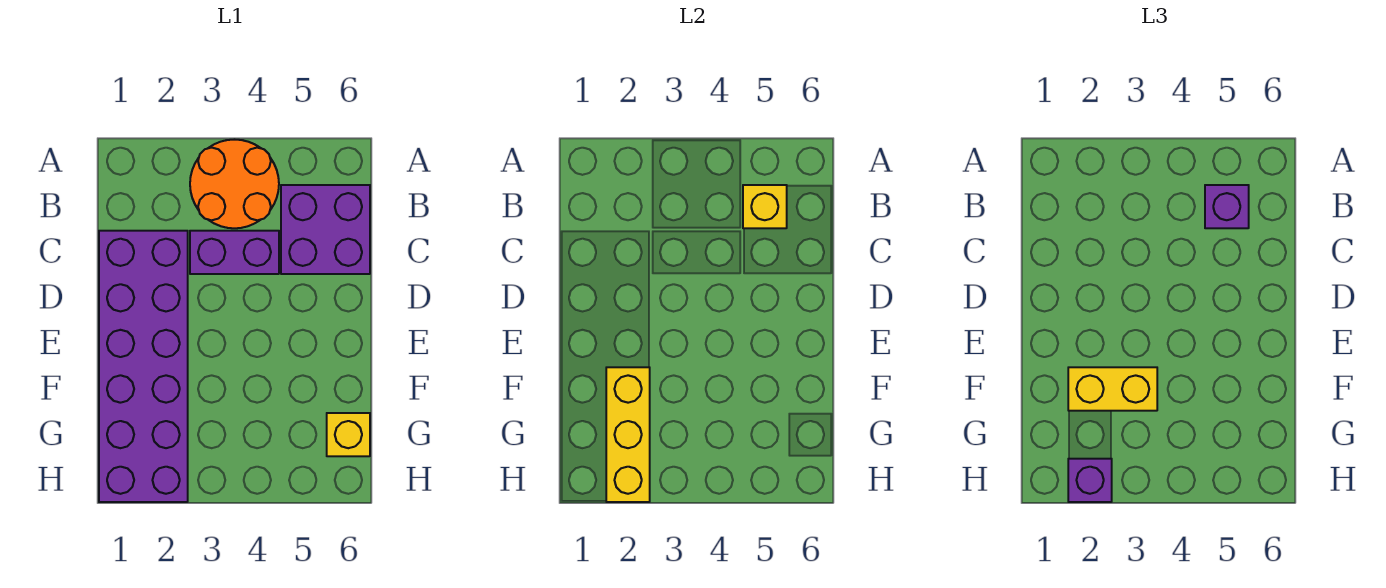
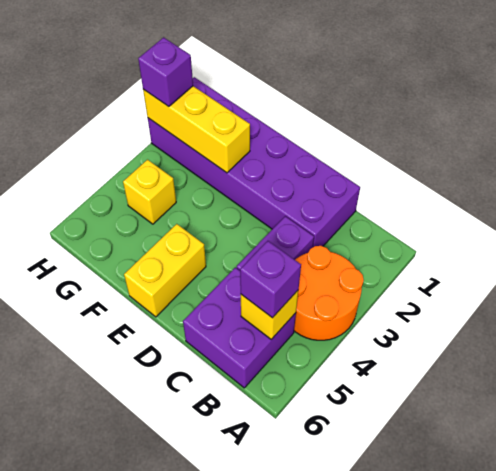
yellow 1x2 brick [1068,367,1157,411] -> yellow 1x2 brick moved to [124,224,206,317]
yellow 1x1 brick [327,413,370,456] -> yellow 1x1 brick moved to [123,160,176,224]

